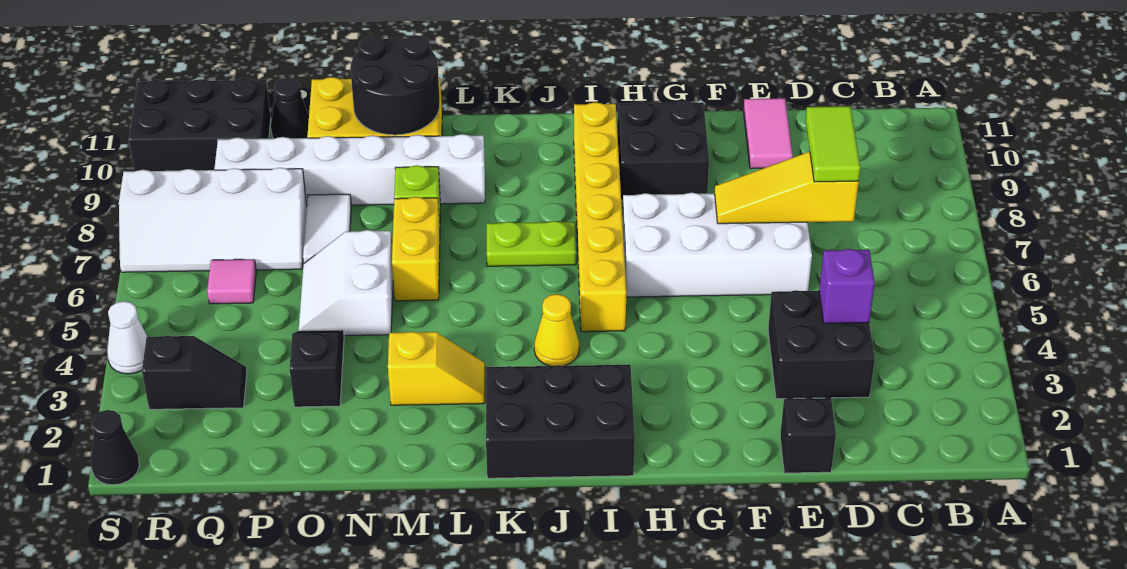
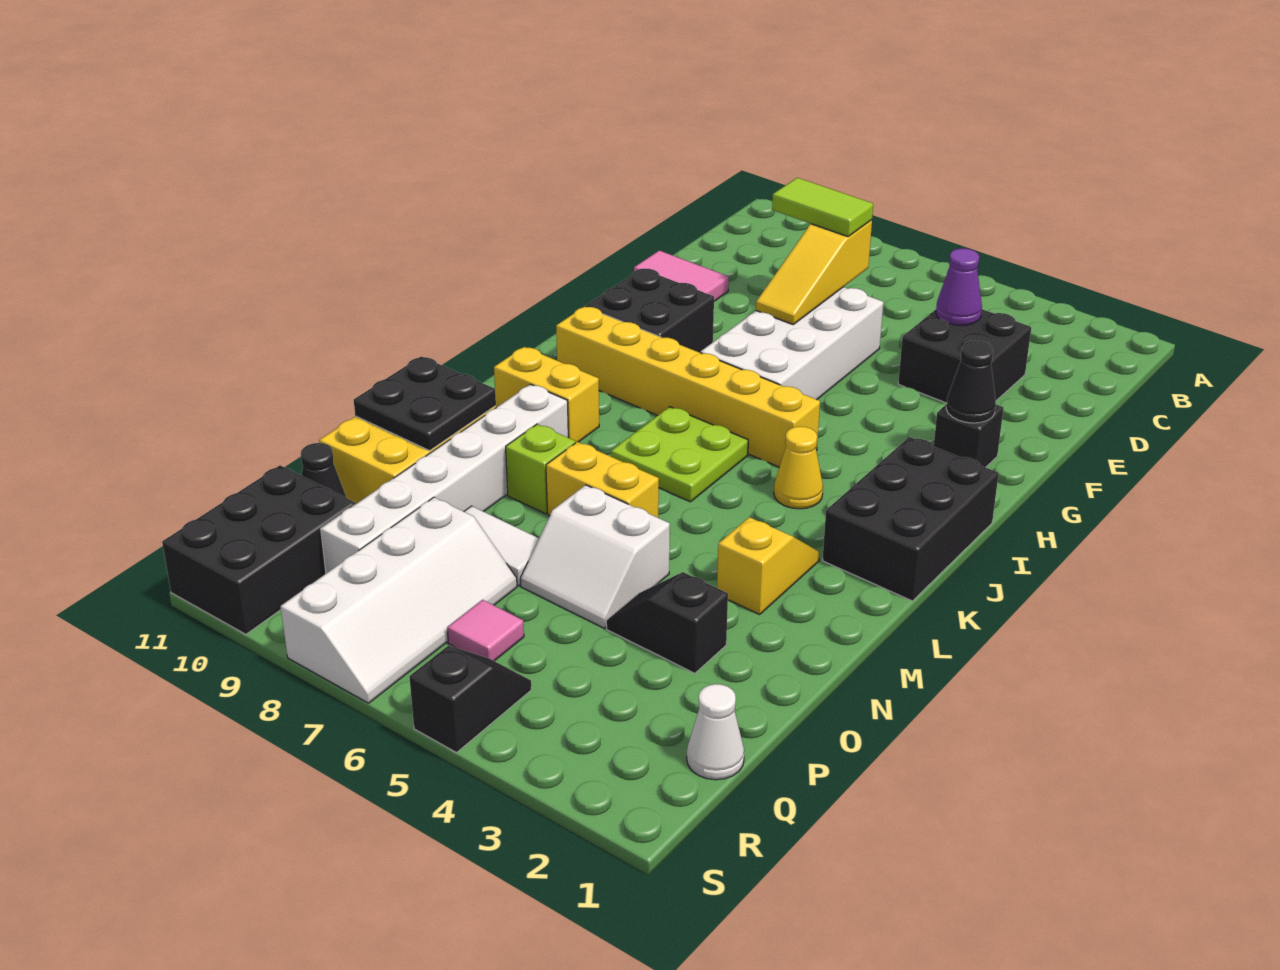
purple 1x1 brick [819,249,875,323] -> purple 1x1 cone [936,248,982,325]
black 1x1 brick [780,398,836,473] -> black 1x1 brick moved to [934,404,1004,467]
lime 1x2 plate [487,221,576,266] -> lime 2x2 plate [611,407,748,502]
none -> yellow 1x2 brick [494,347,599,443]
black 2x2 round brick [350,35,440,135] -> black 2x2 plate [354,356,496,451]
black 1x2 slope [142,336,247,409] -> black 1x2 slope moved to [409,645,531,753]
black 1x1 cone [91,410,139,485] -> black 1x1 cone moved to [946,341,996,423]
white 1x1 cone [107,301,148,374] -> white 1x1 cone moved to [687,684,744,780]

